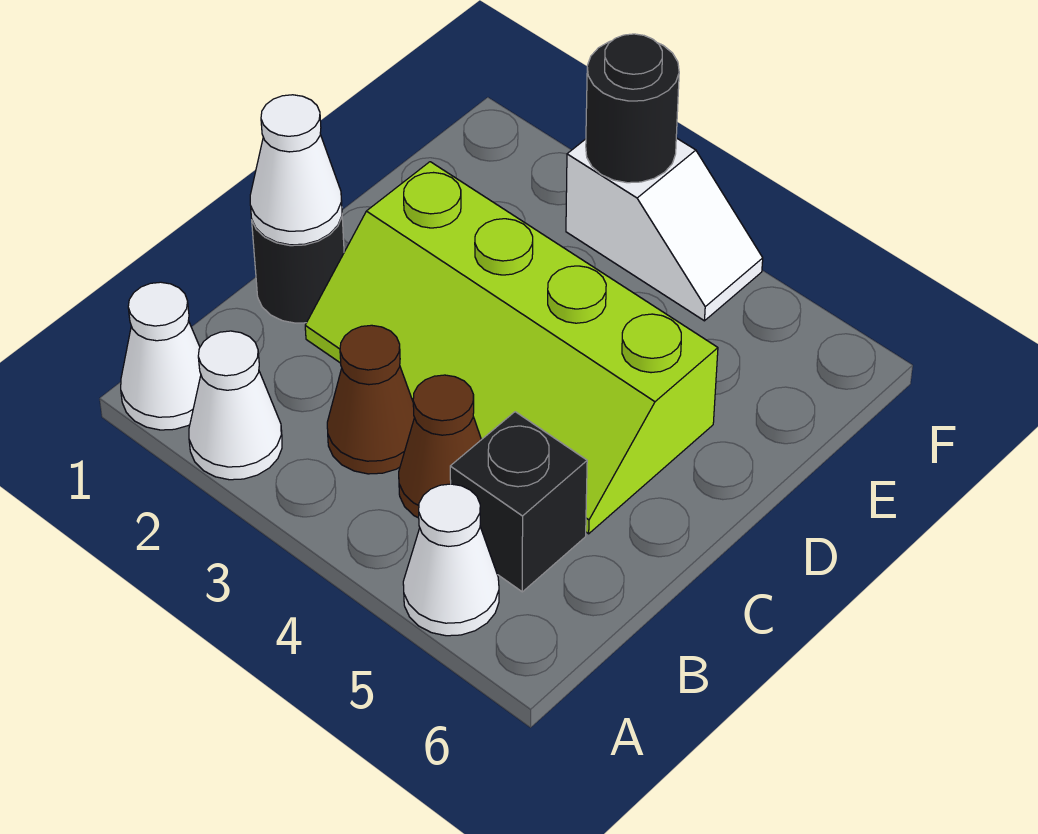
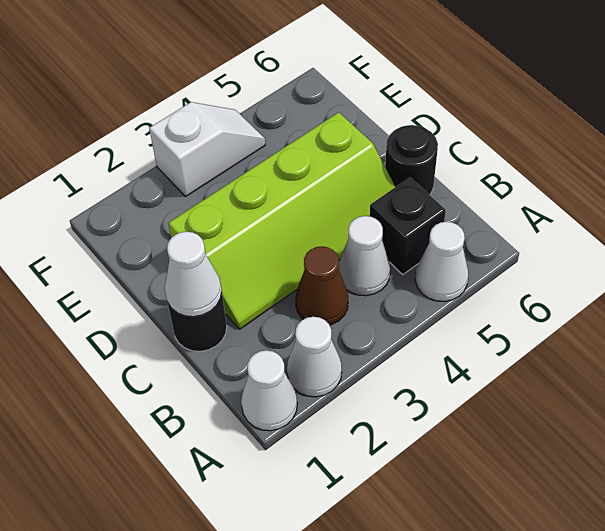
brown 1x1 cone [399,375,481,518] -> white 1x1 cone [339,216,390,296]
black 1x1 round brick [586,34,679,183] -> black 1x1 round brick moved to [385,125,438,195]

